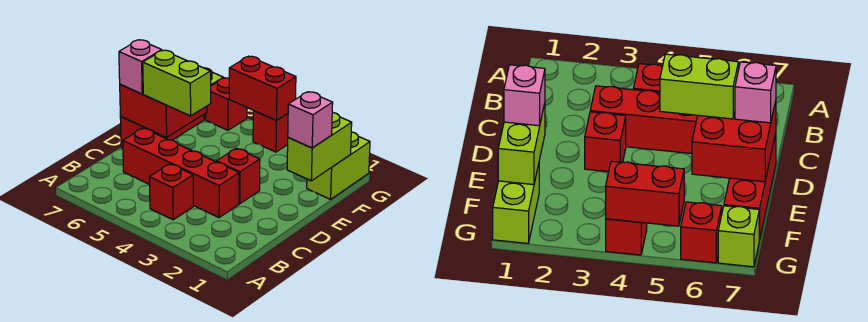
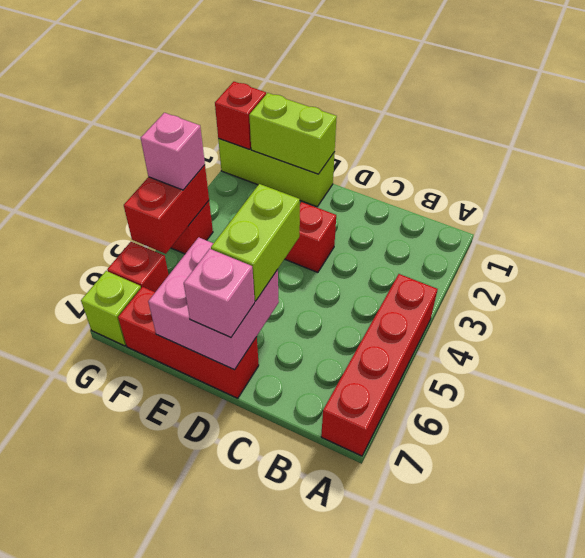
red 1x1 brick [149,164,193,220] -> red 1x1 brick moved to [215,82,266,149]
red 1x4 brick [123,128,239,218] -> red 1x4 brick moved to [321,274,438,456]
red 2x2 brick [120,84,207,137] -> pink 2x2 brick [148,237,279,370]
pink 1x1 brick [288,92,333,148] -> pink 1x1 brick moved to [141,113,205,190]
lime 1x2 brick [307,132,370,199] -> lime 1x3 brick [218,139,335,207]

